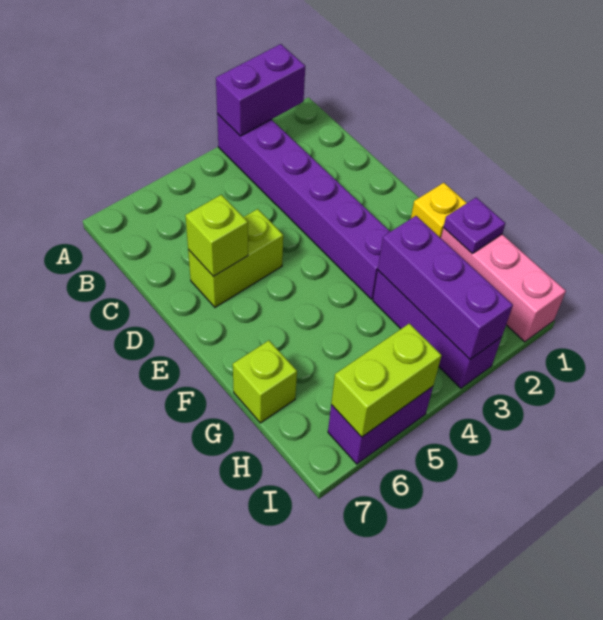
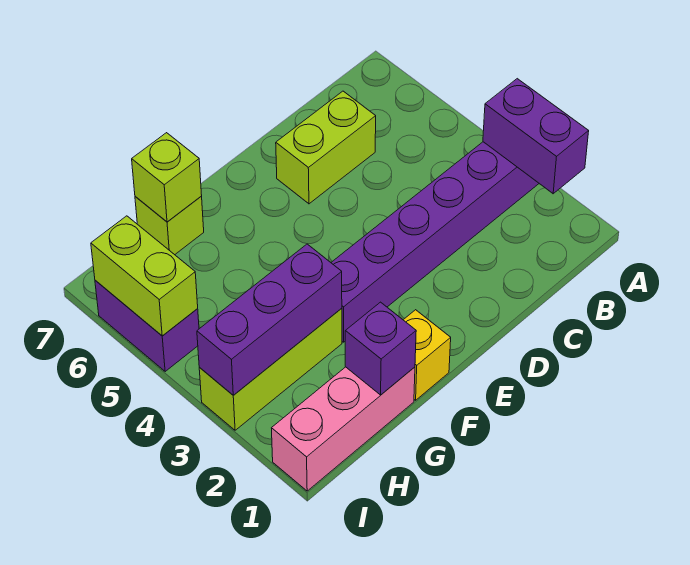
lime 1x2 brick [188,209,283,307] -> lime 1x2 brick turned to [276,91,376,204]
lime 1x1 brick [185,195,248,276] -> lime 1x1 brick moved to [132,133,202,222]
purple 1x1 plate [444,197,505,253] -> purple 1x1 brick [345,302,416,395]
purple 1x3 brick [373,271,502,388] -> lime 1x3 brick [199,308,342,430]

